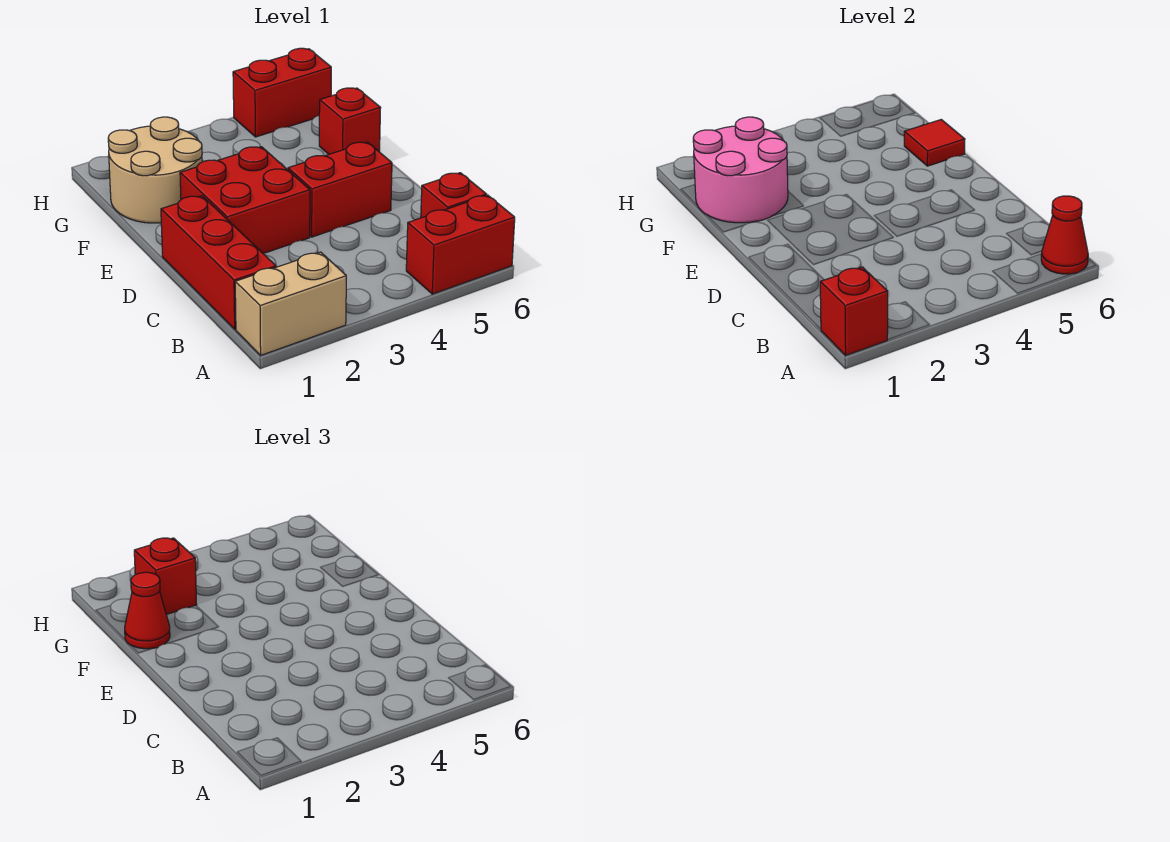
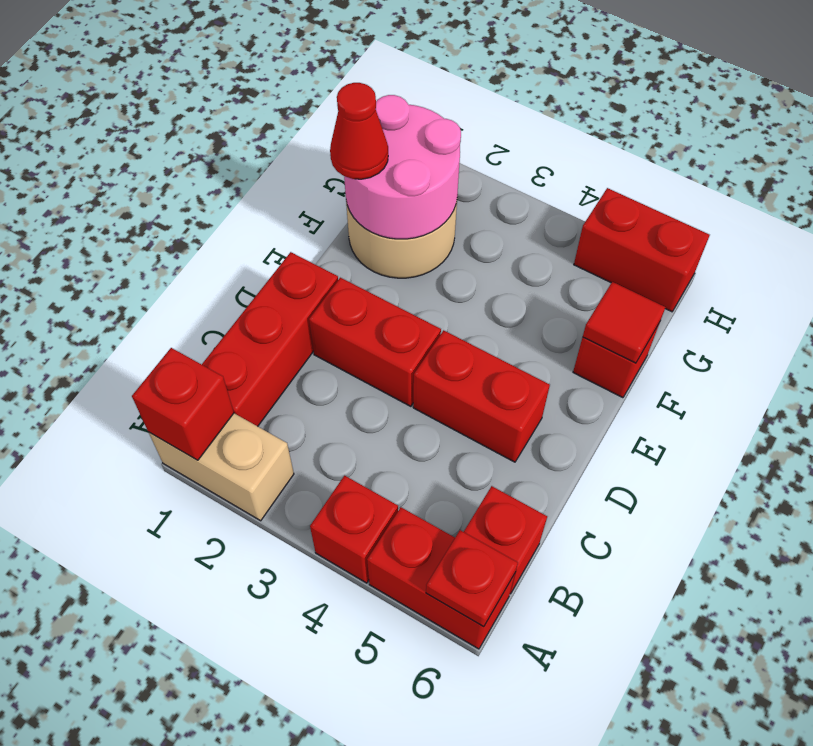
red 1x1 cone [1041,196,1088,274] -> red 1x1 plate [426,530,518,627]
red 2x2 brick [180,147,310,254] -> red 1x2 brick [309,278,441,406]
red 1x1 brick [134,538,197,615] -> red 1x1 brick moved to [310,476,398,583]

